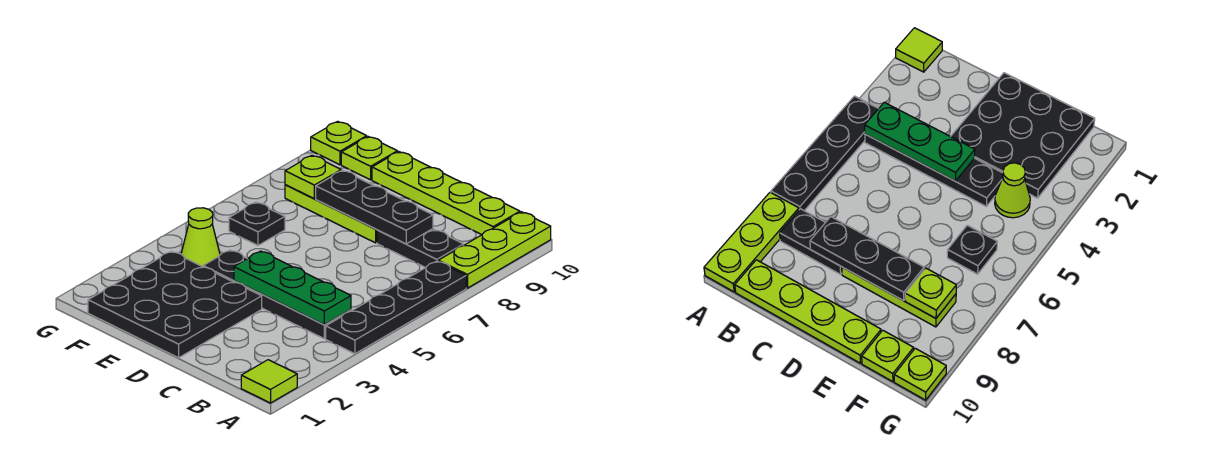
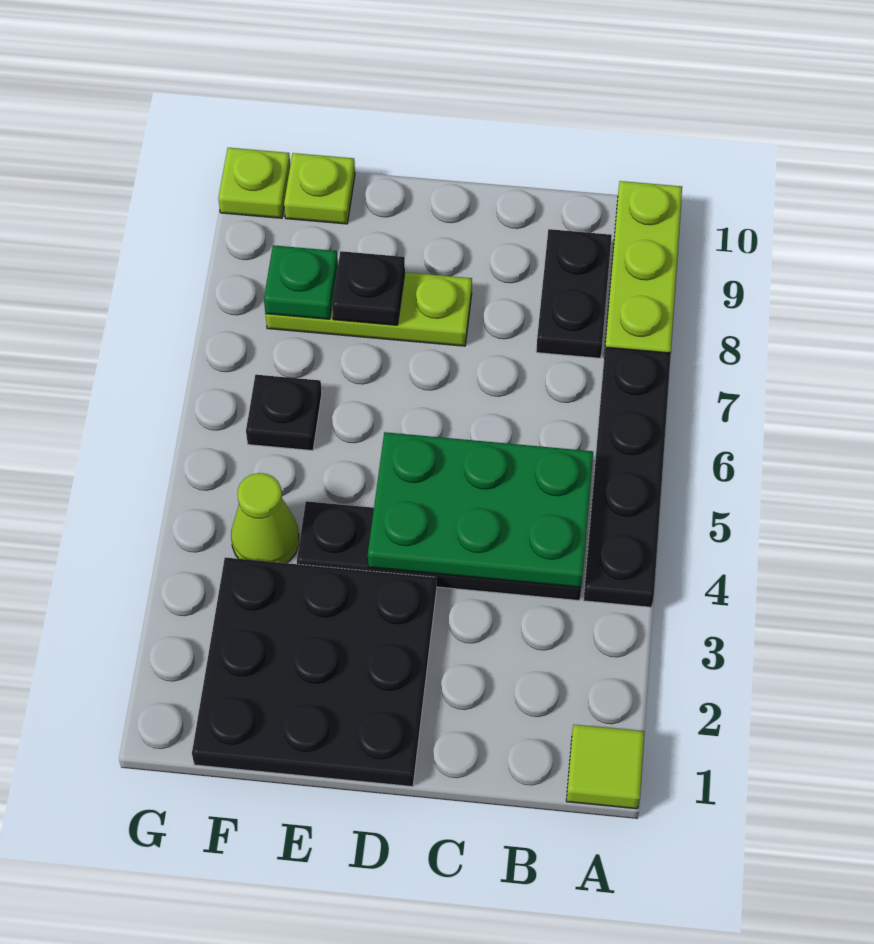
green 1x3 plate [234,251,351,325] -> green 2x3 plate [368,432,593,587]
black 1x2 plate [377,229,464,268] -> black 1x2 plate turned to [536,229,612,358]
lime 1x4 plate [372,152,520,235] -> none
black 1x3 plate [316,170,433,244] -> black 1x1 plate [332,251,405,325]
lime 1x1 plate [285,155,341,199] -> green 1x1 plate [264,245,338,319]

